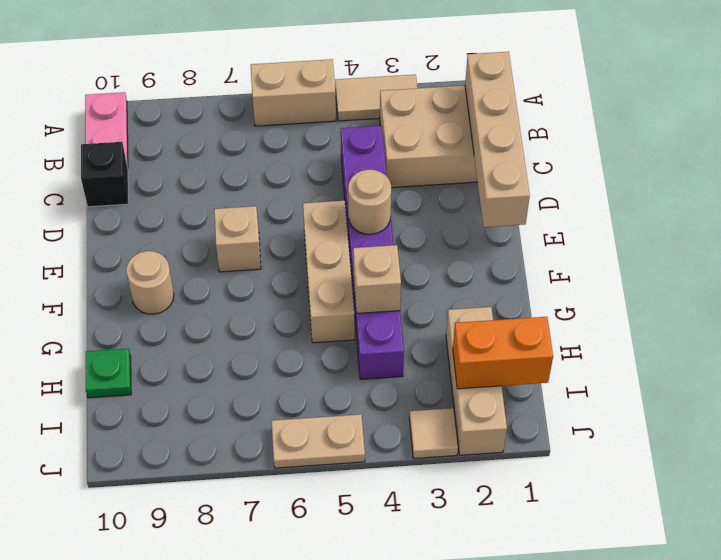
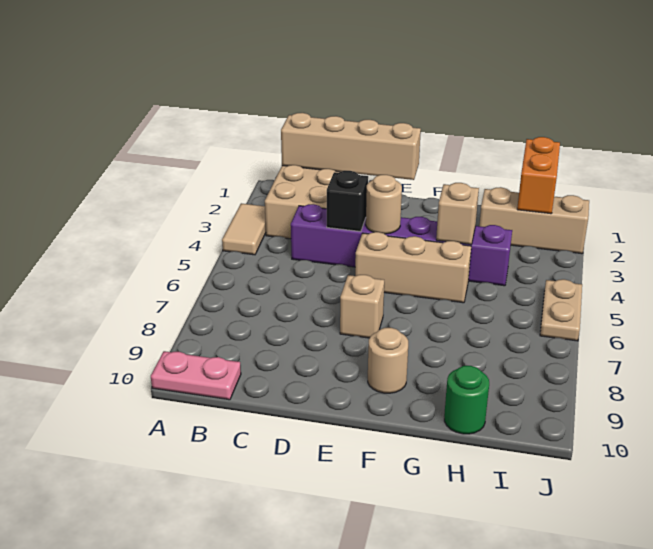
tan 1x2 brick [251,59,336,126] -> none
black 1x1 brick [81,142,128,207] -> black 1x1 brick moved to [327,171,368,231]
green 1x1 plate [86,349,131,398] -> green 1x1 round brick [444,366,489,434]
tan 1x1 tile [409,408,458,459] -> none

